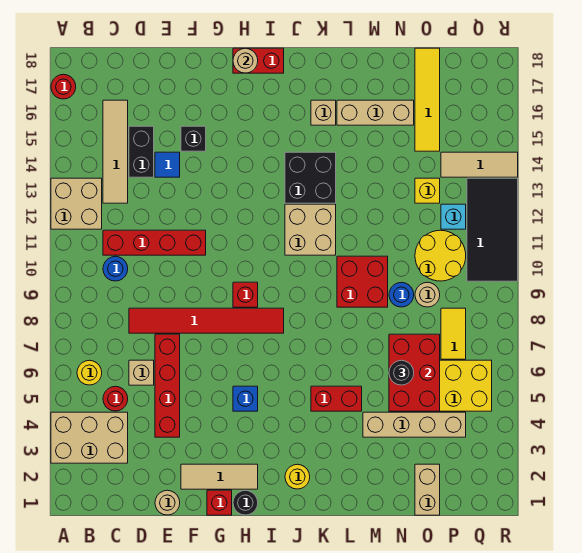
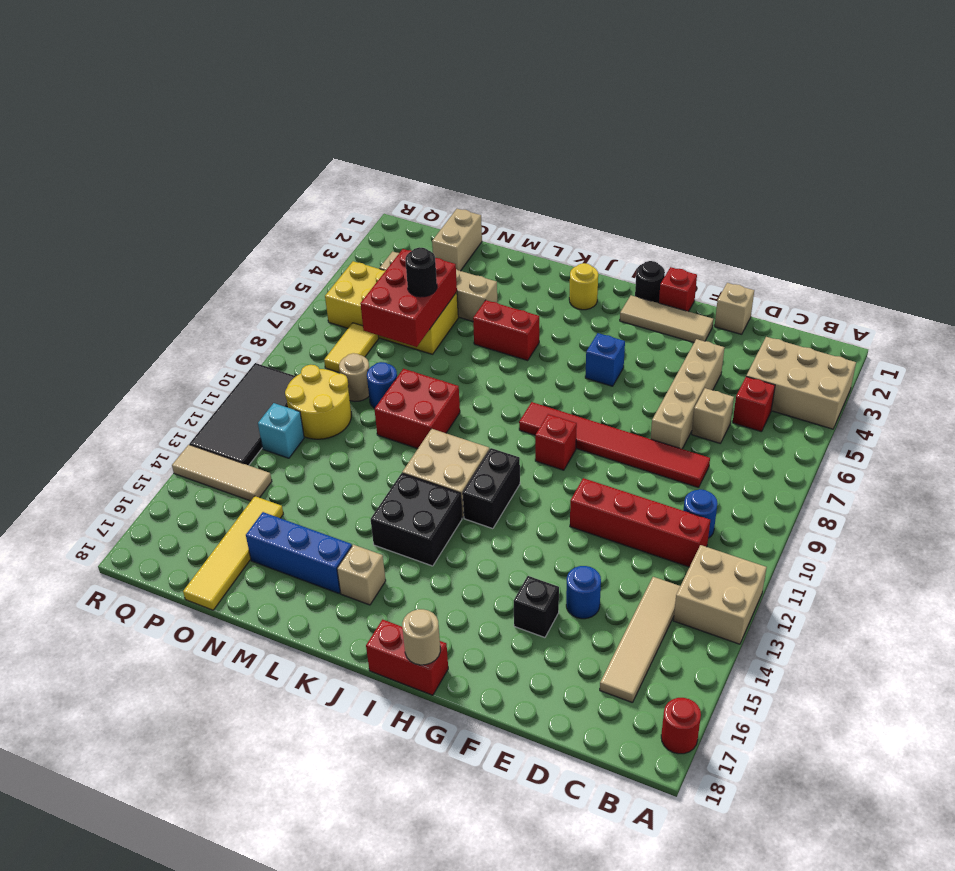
yellow 1x1 round brick [77,360,102,385] -> none
red 1x1 round brick [103,386,128,411] -> red 1x1 brick [733,377,775,432]
black 1x2 brick [129,126,154,177] -> black 1x2 brick moved to [463,448,520,529]
tan 1x1 round brick [155,490,180,515] -> tan 1x1 brick [715,283,754,334]
red 1x4 brick [155,334,180,437] -> tan 1x4 brick [651,339,724,449]
blue 1x1 tile [155,152,180,177] -> blue 1x1 round brick [566,566,601,619]
tan 1x3 brick [337,100,414,125] -> blue 1x3 brick [246,512,352,593]
yellow 1x1 brick [415,178,440,203] -> none

